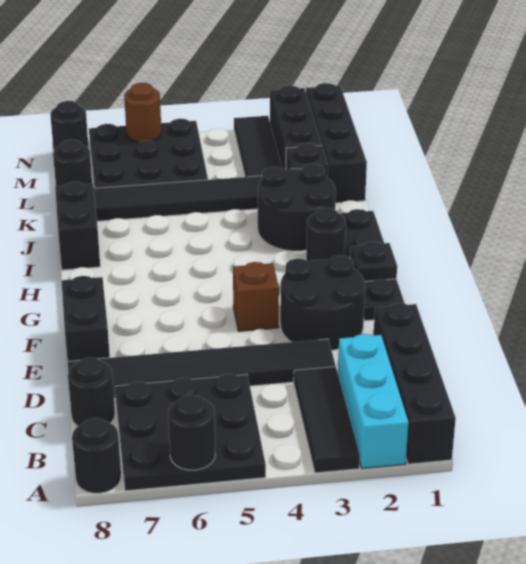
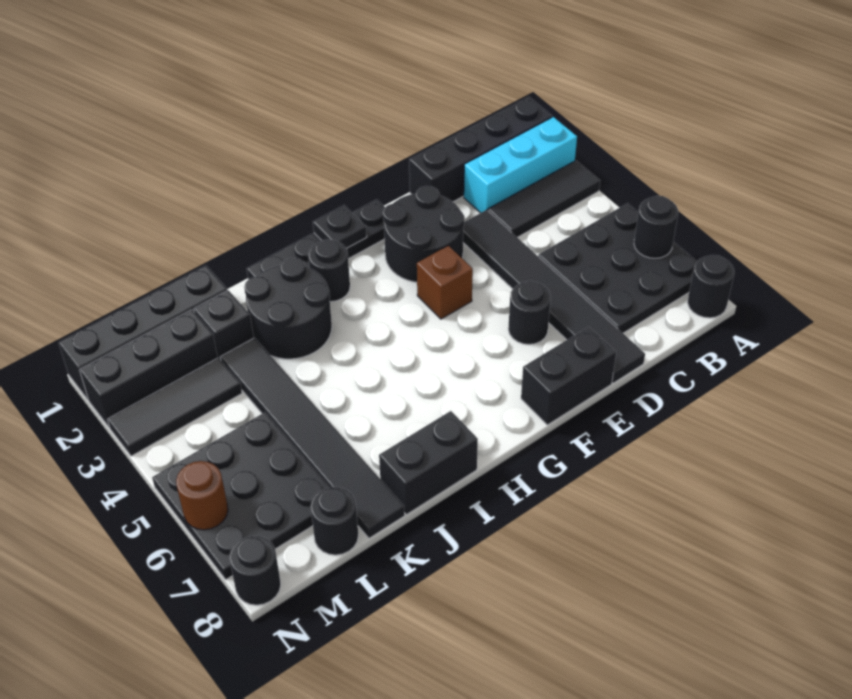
black 1x1 round brick [68,357,115,426] -> black 1x1 round brick moved to [508,281,551,345]

